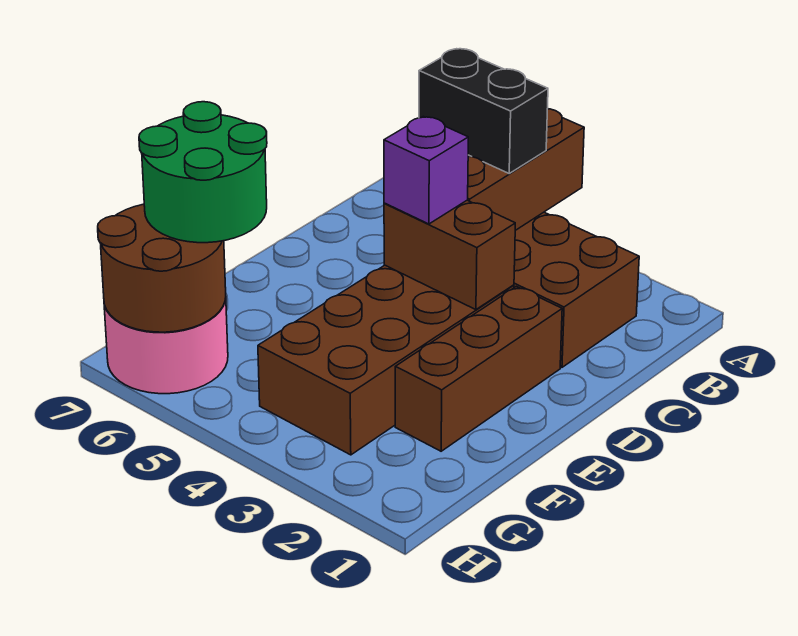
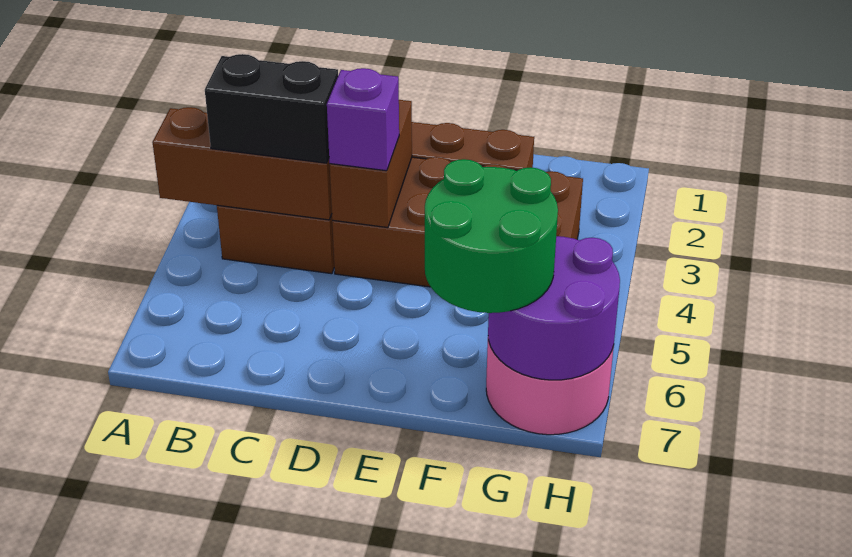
black 1x2 brick [419,49,548,173] -> black 1x2 brick turned to [205,54,338,163]
brown 2x2 round brick [98,204,226,332] -> purple 2x2 round brick [488,236,620,380]

